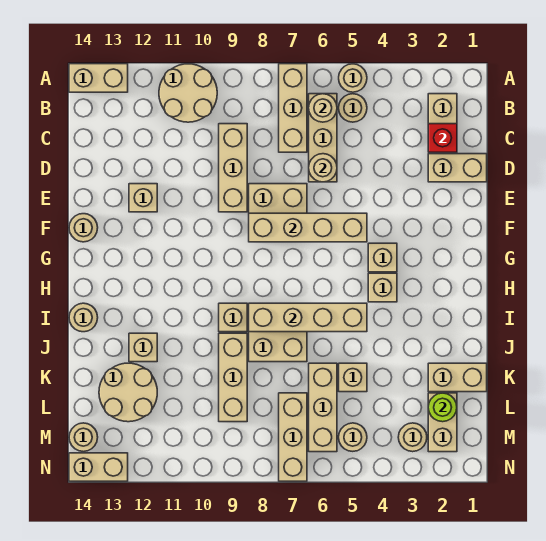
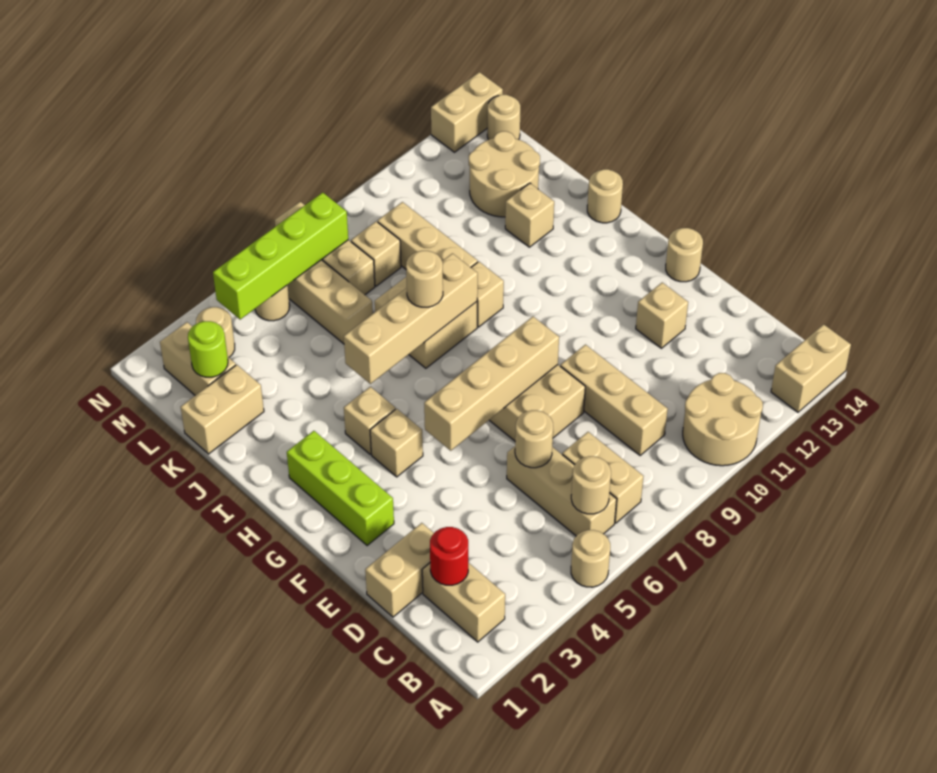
tan 1x3 brick [279,64,307,152] -> tan 1x2 brick [562,432,644,523]
tan 1x1 round brick [339,94,367,122] -> tan 1x1 round brick moved to [406,251,443,307]
red 1x1 brick [428,124,457,152] -> red 1x1 round brick [430,527,468,585]
none -> lime 1x3 brick [287,431,394,546]
tan 1x1 brick [339,363,367,392] -> tan 1x1 brick moved to [351,221,401,286]
none -> lime 1x4 brick [213,193,348,320]

